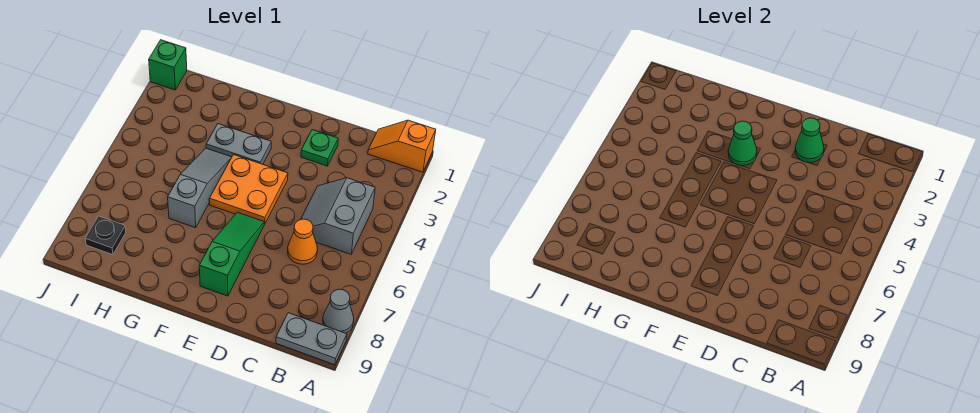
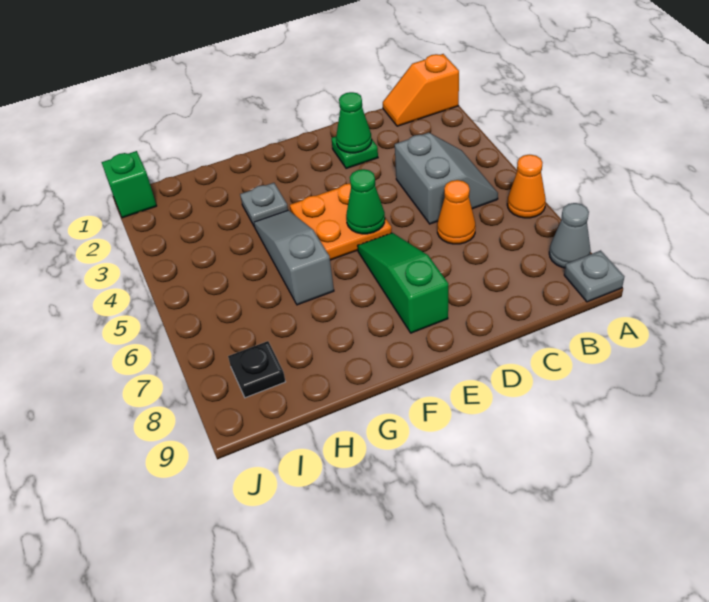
none -> orange 1x1 cone [507,155,546,218]
grey 1x2 plate [276,313,347,365] -> grey 1x1 plate [564,250,624,302]
grey 2x2 slope [301,178,375,254] -> grey 2x2 slope turned to [395,133,498,224]
grey 1x2 plate [206,124,271,164] -> grey 1x1 plate [240,183,288,227]
green 1x1 cone [728,121,757,166] -> green 1x1 cone moved to [346,169,385,234]

